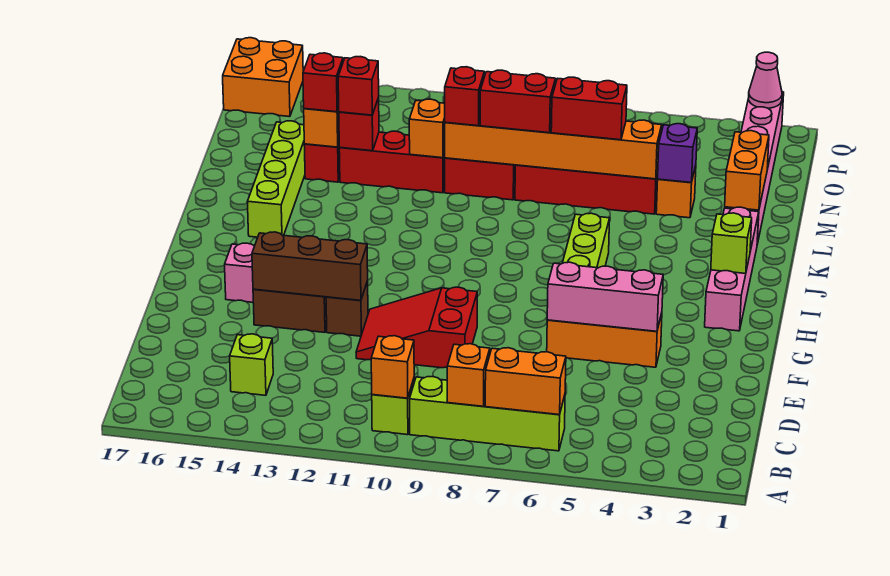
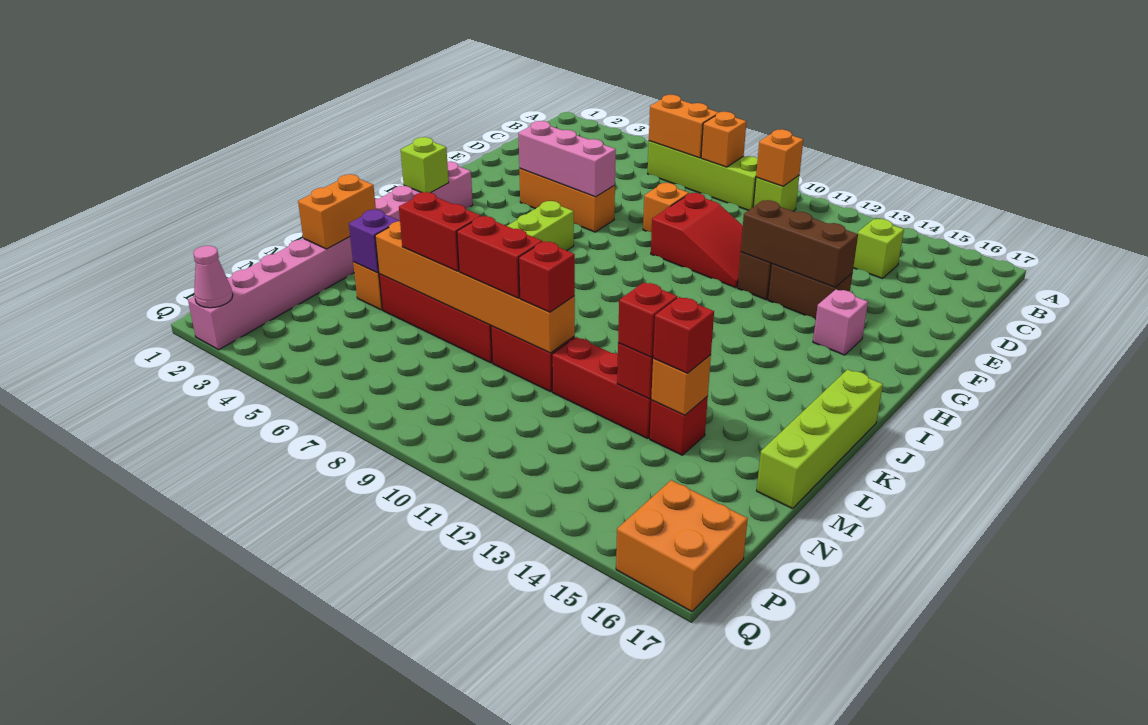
lime 1x4 brick [247,121,305,237] -> lime 1x4 brick moved to [757,369,883,509]
orange 1x1 brick [409,99,445,158] -> orange 1x1 brick moved to [643,183,689,232]

